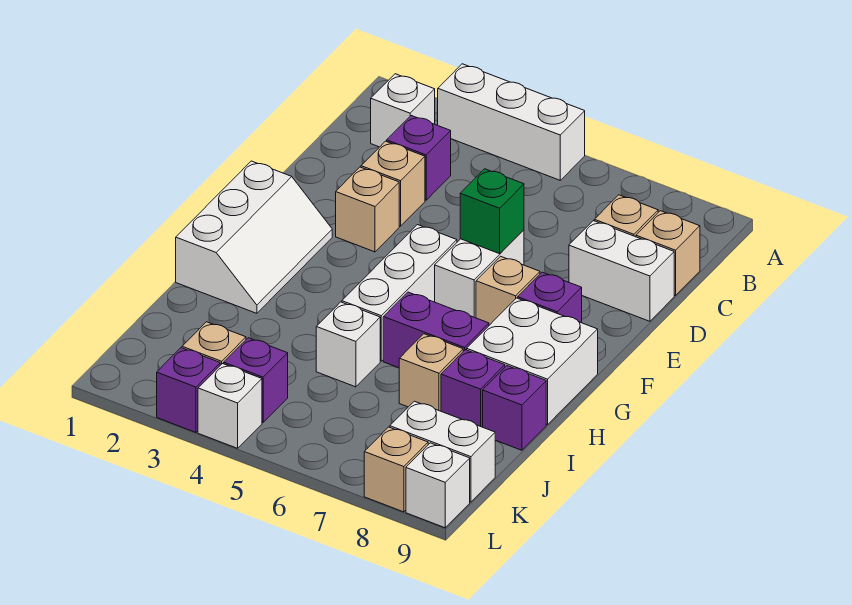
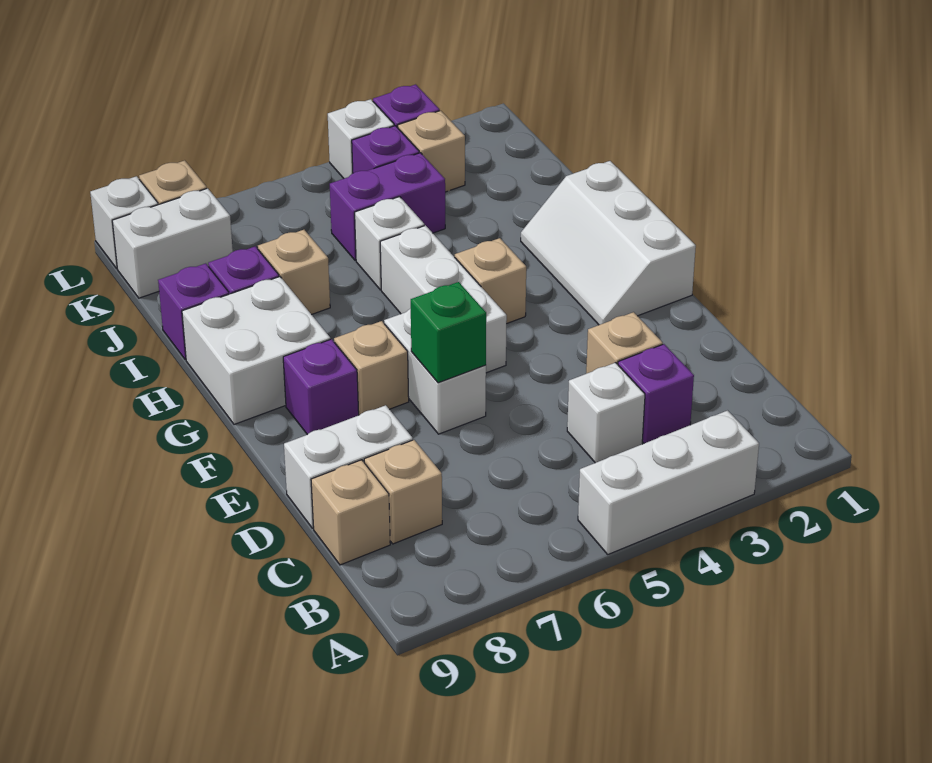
white 1x1 brick [371,74,435,147] -> white 1x1 brick moved to [567,363,645,463]
tan 1x1 brick [336,167,399,252] -> tan 1x1 brick moved to [455,238,526,324]
purple 1x2 brick [383,292,489,368] -> purple 1x2 brick moved to [330,153,445,260]

